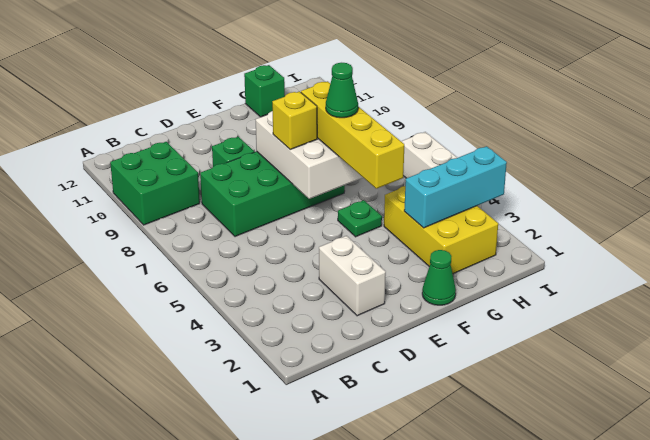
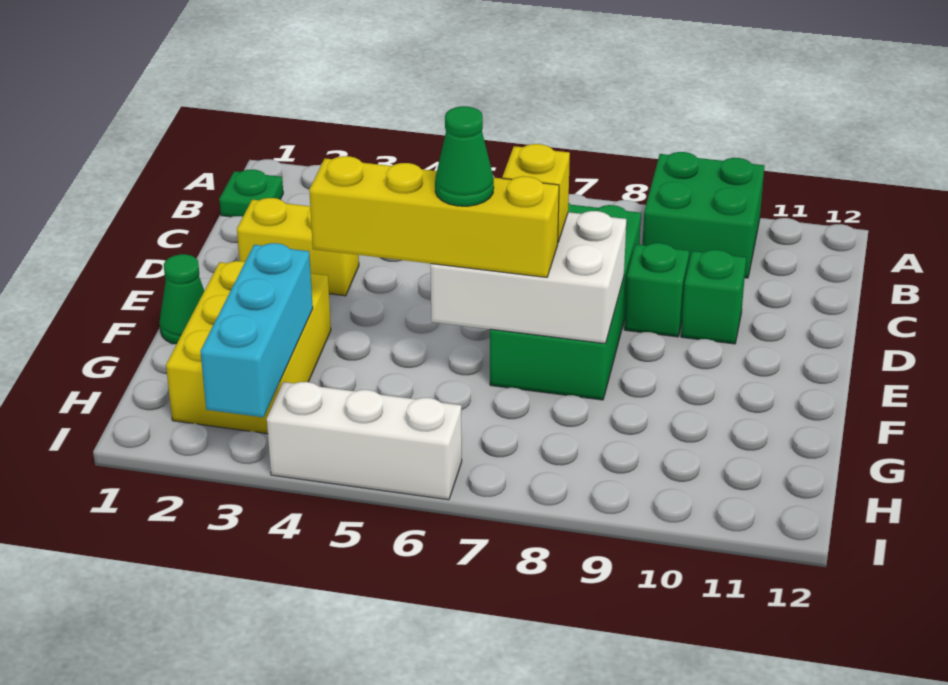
white 1x2 brick [319,236,386,316] -> yellow 1x2 brick [237,198,359,296]
green 1x1 plate [338,200,382,237] -> green 1x1 plate moved to [219,170,283,217]
yellow 2x3 brick [384,186,498,274] -> yellow 2x3 brick turned to [166,261,331,434]
green 1x1 brick [244,65,285,117] -> green 1x1 brick moved to [681,250,746,344]

